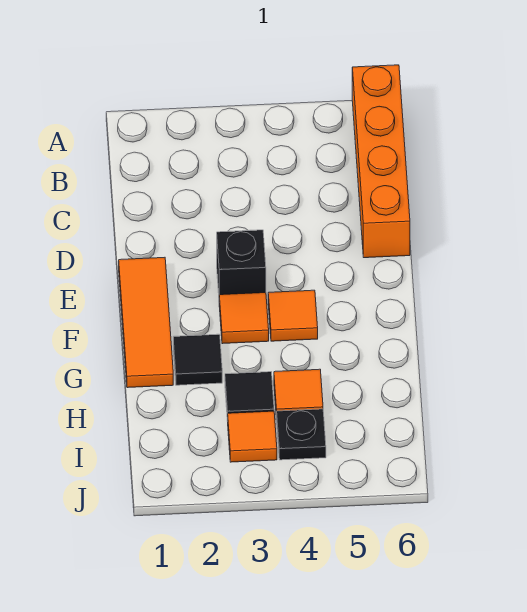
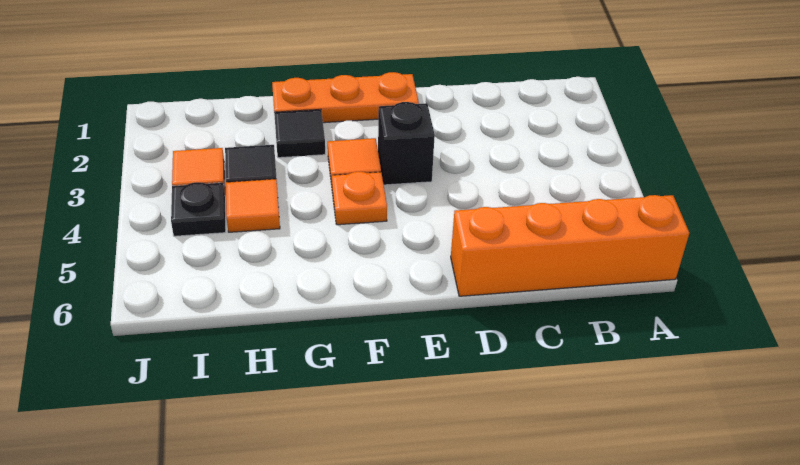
orange 1x3 tile [119,257,173,388] -> orange 1x3 plate [272,72,419,123]
orange 1x1 tile [268,290,318,341] -> orange 1x1 plate [332,172,387,225]

